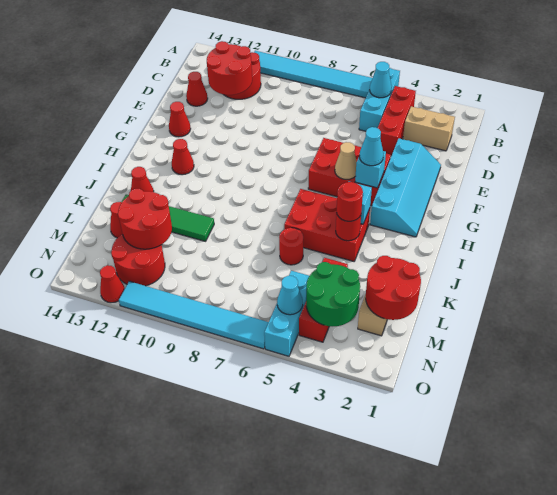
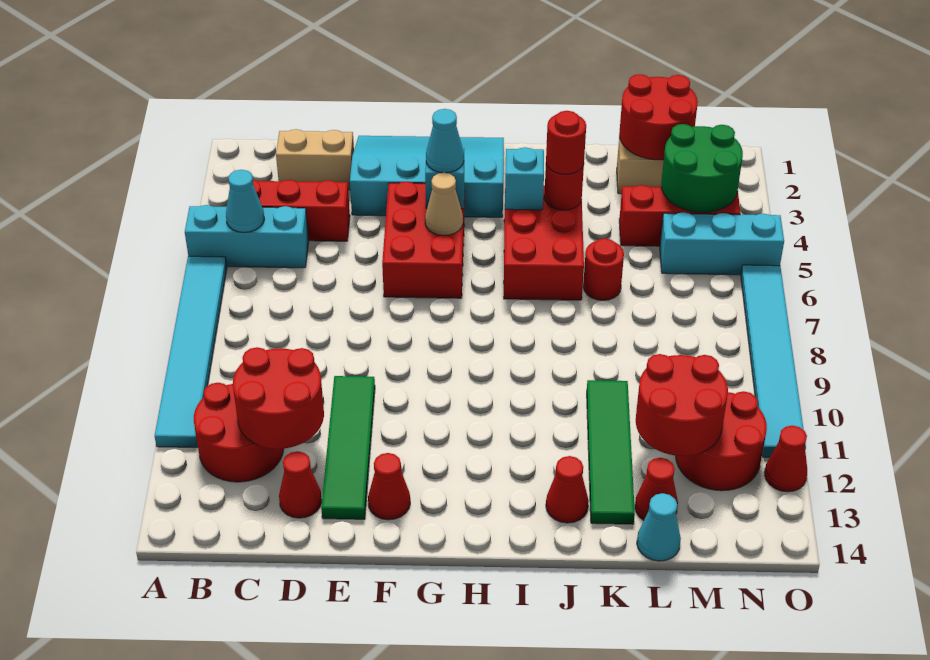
tan 1x2 brick [403,106,455,151] -> tan 1x2 brick turned to [276,129,354,190]
cyan 2x4 slope [370,138,441,237] -> cyan 3x4 slope [350,136,504,217]
none -> green 1x4 tile [321,376,375,519]
red 1x1 cone [172,139,194,175] -> none
cyan 1x1 cone [277,276,303,315] -> cyan 1x1 cone moved to [637,493,681,561]

